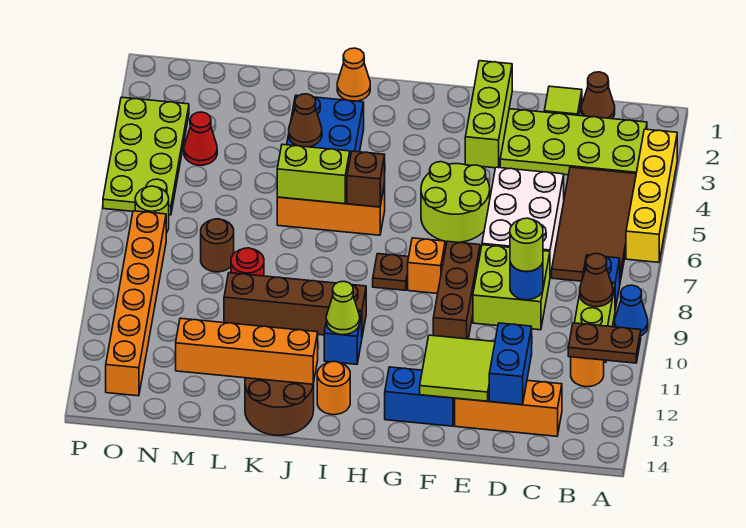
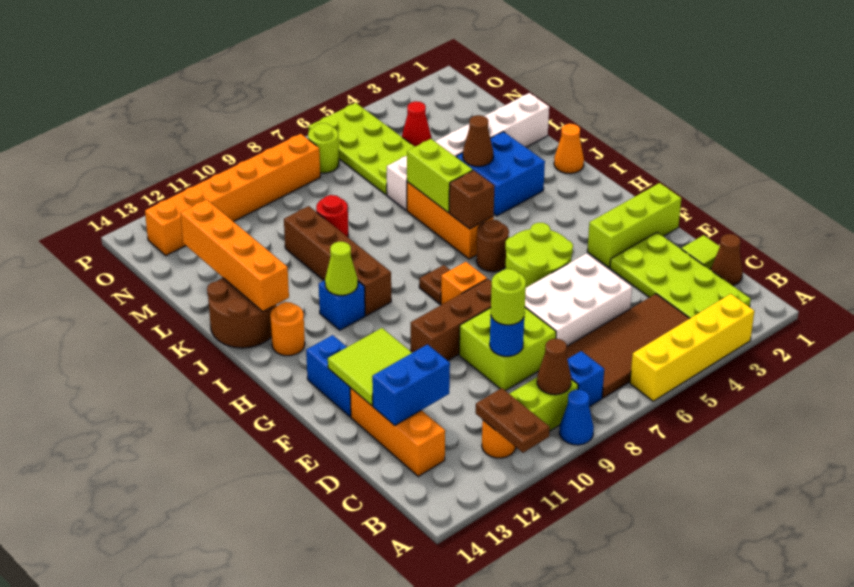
none -> white 1x6 brick [387,93,549,210]
brown 1x1 round brick [201,219,234,272] -> brown 1x1 round brick moved to [477,220,509,272]
lime 2x4 plate [103,97,189,215] -> lime 2x4 plate turned to [309,103,415,195]

